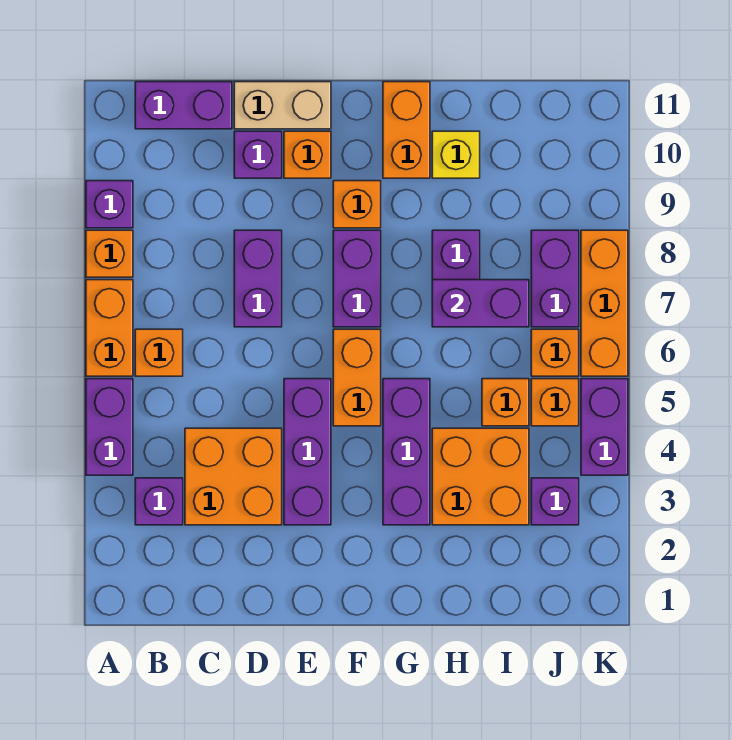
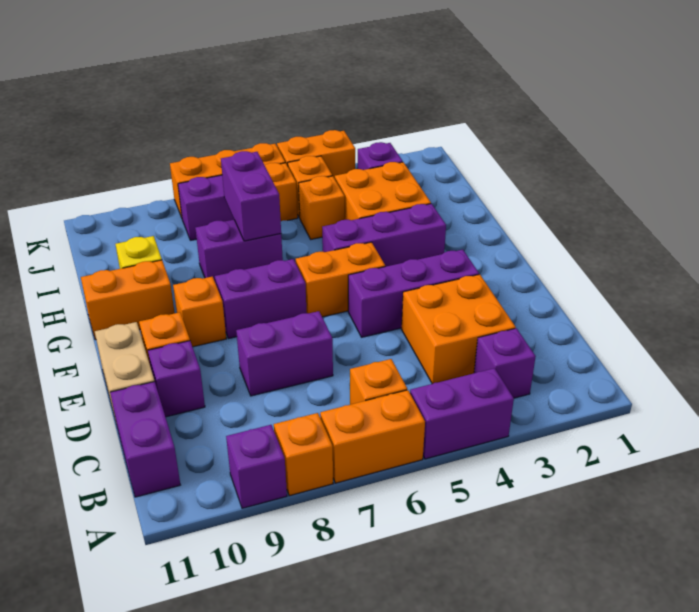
purple 1x2 brick [581,379,628,475] -> orange 1x2 brick [277,130,355,178]

